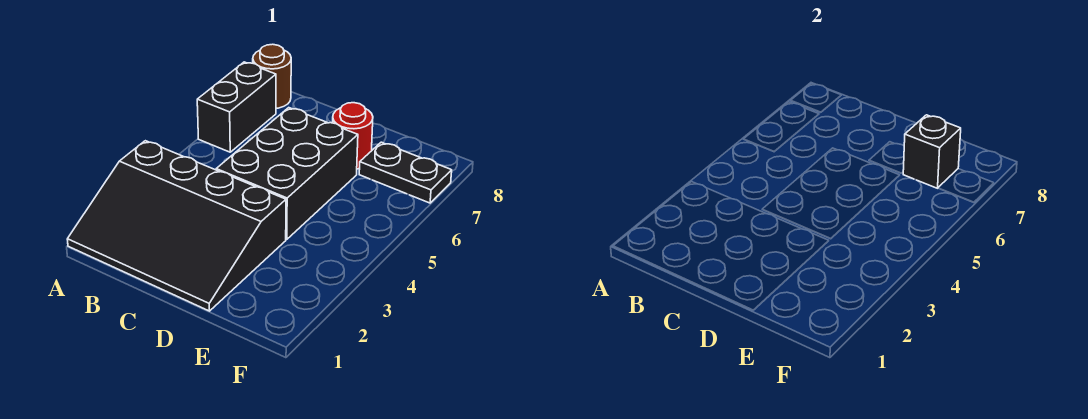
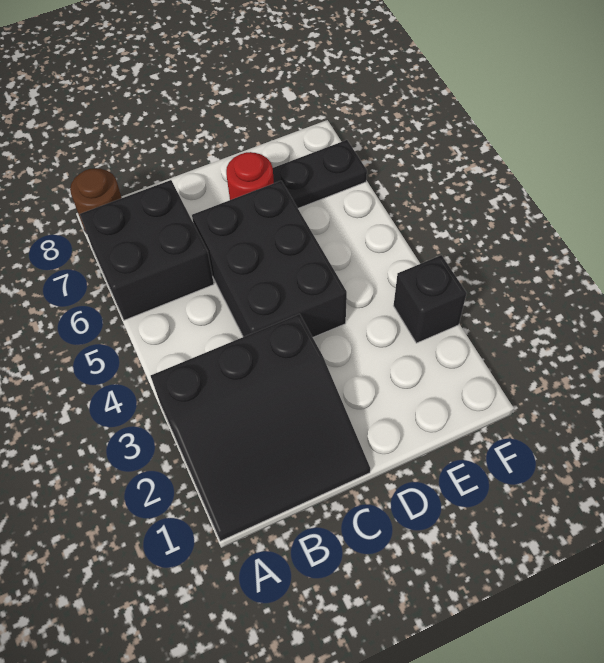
black 3x4 slope [67,141,286,311] -> black 3x3 slope [151,314,370,541]
black 1x2 brick [197,62,276,152] -> black 2x2 brick [80,180,214,320]
black 1x1 brick [903,115,961,188] -> black 1x1 brick moved to [394,255,467,343]

